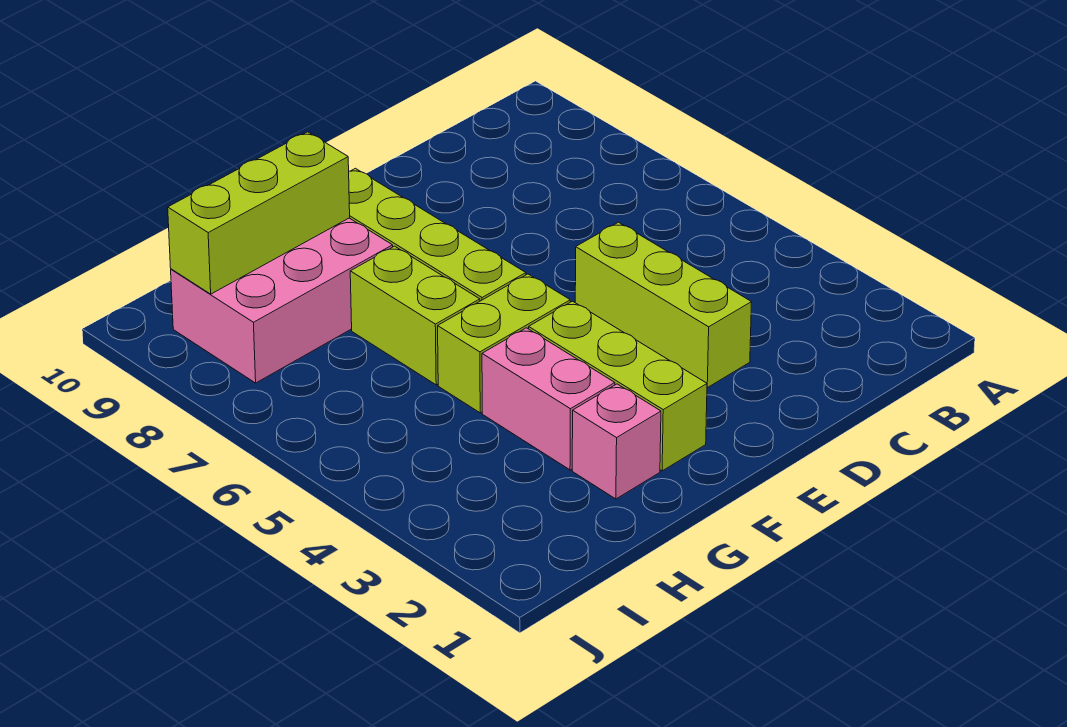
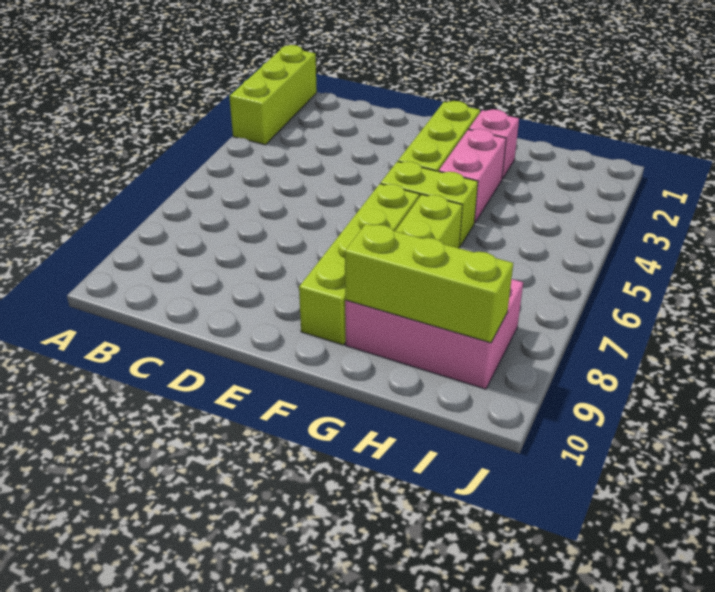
lime 1x3 brick [575,222,752,388] -> lime 1x3 brick moved to [229,45,317,145]

